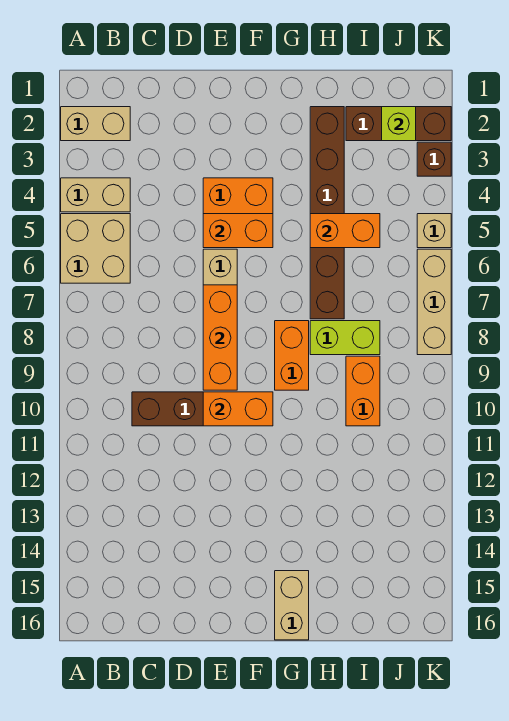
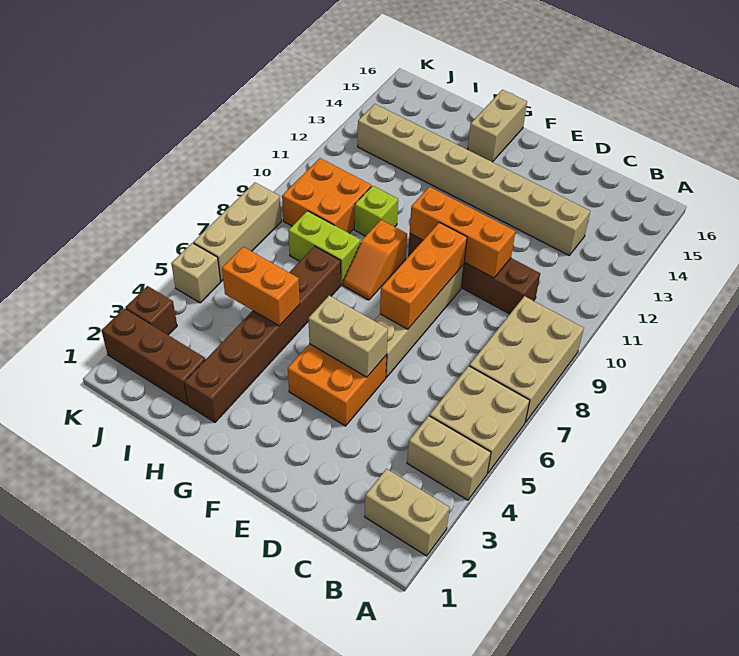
none -> tan 2x3 brick [469,296,584,422]
none -> tan 1x8 brick [358,104,590,255]
orange 1x2 brick [203,214,273,248] -> tan 1x2 brick [308,295,388,377]
orange 1x2 brick [203,392,273,426] -> orange 1x3 brick [410,187,515,278]
orange 1x2 brick [275,321,309,390] -> orange 1x2 slope [343,220,407,300]
orange 1x2 brick [346,356,380,426] -> orange 2x2 brick [282,158,371,233]
lime 1x1 brick [382,107,416,141] -> lime 1x1 brick moved to [354,186,398,236]

